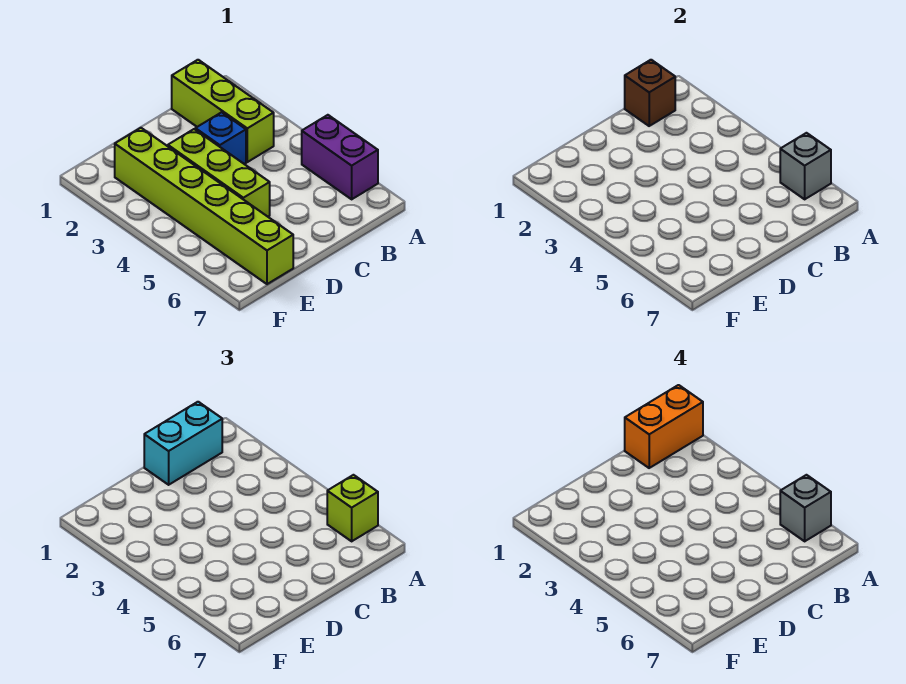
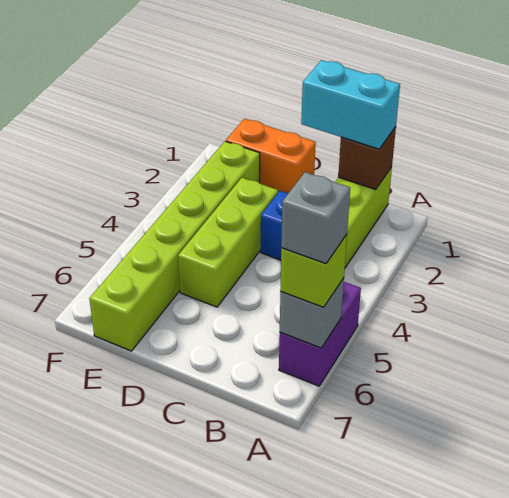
orange 1x2 brick [625,385,703,468] -> orange 1x2 brick moved to [226,119,316,193]

